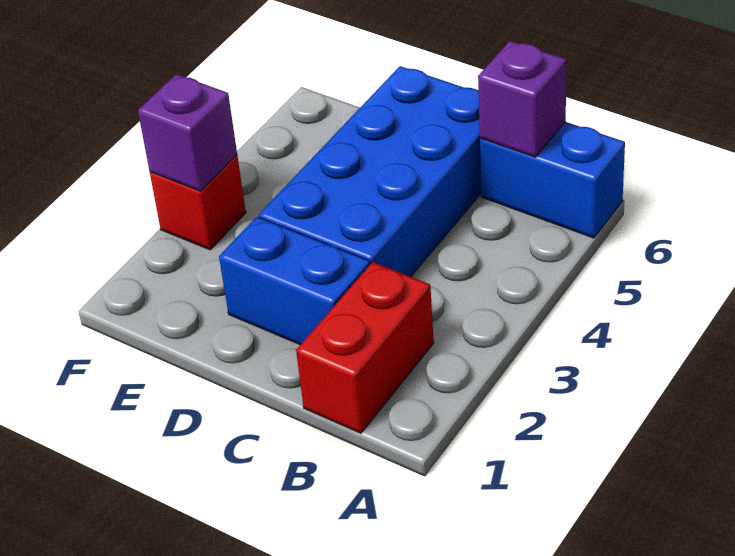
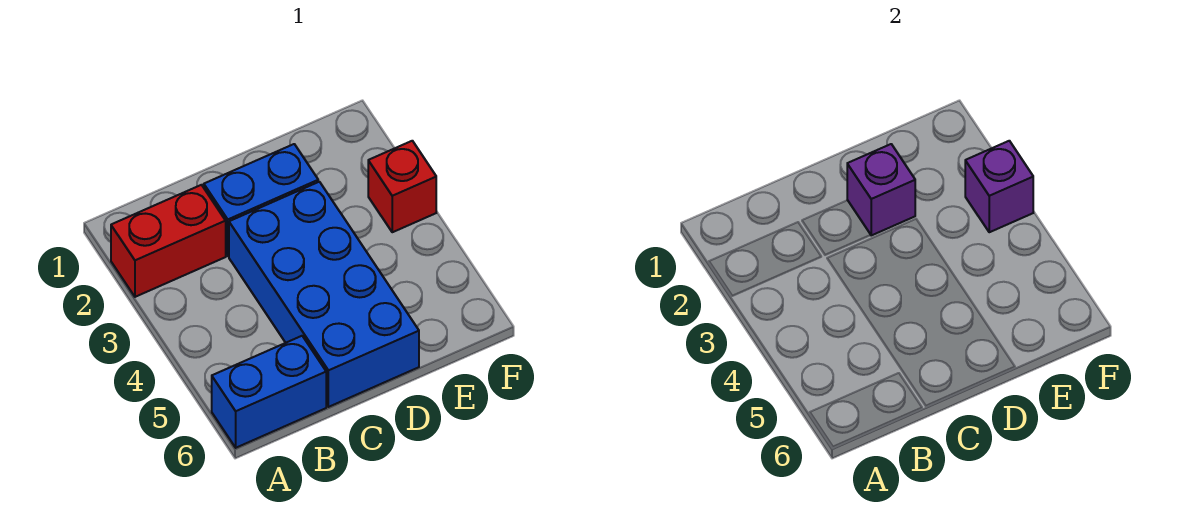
red 1x2 brick [296,262,434,433] -> red 1x2 brick turned to [111,185,226,297]
purple 1x1 brick [478,41,566,157] -> purple 1x1 brick moved to [847,144,915,235]

